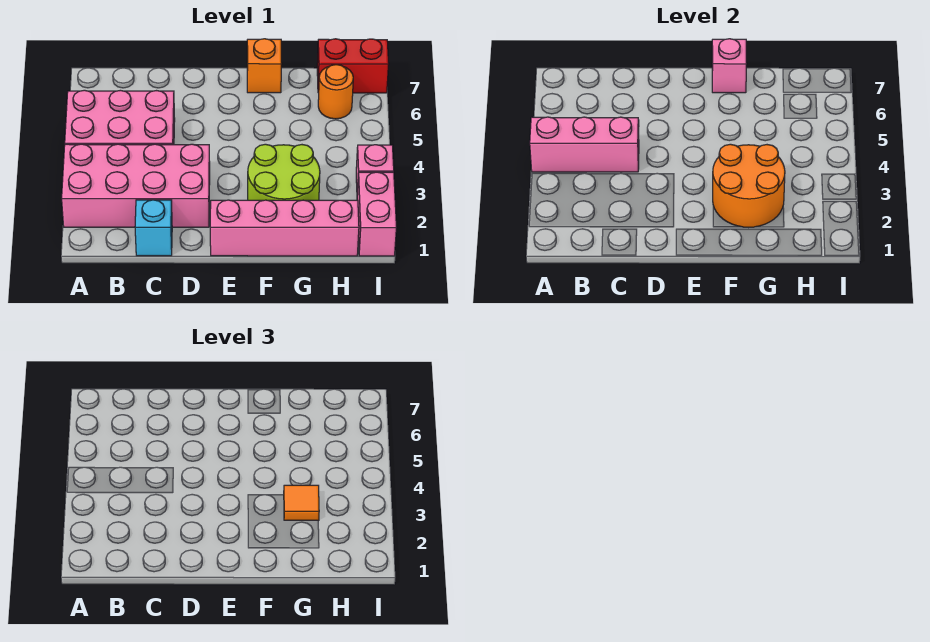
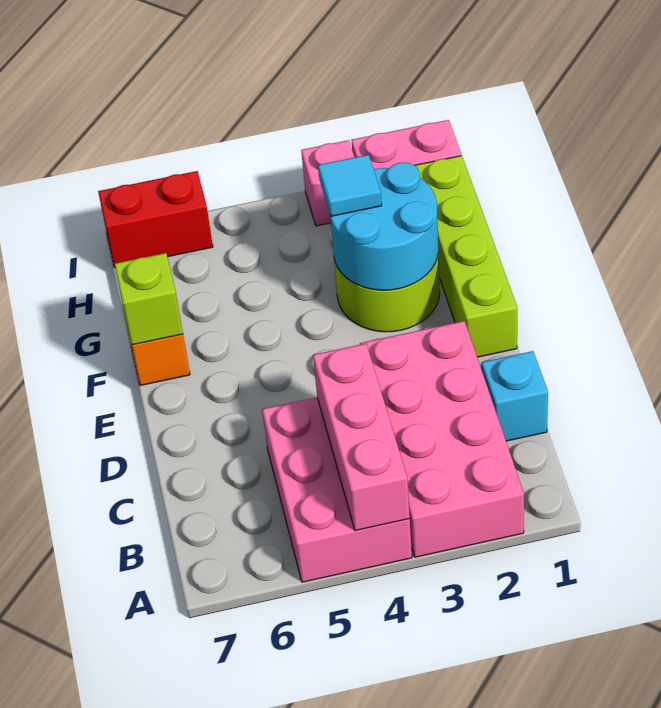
pink 1x4 brick [210,200,359,256] -> lime 1x4 brick [415,156,517,357]
orange 2x2 round brick [713,144,785,227] -> cyan 2x2 round brick [330,162,438,290]
pink 1x1 brick [712,39,747,93] -> lime 1x1 brick [115,253,183,345]
orange 1x1 tile [284,485,319,521] -> cyan 1x1 tile [318,155,382,216]
orange 1x1 round brick [318,65,353,119] -> none
red 1x2 brick [317,39,389,93] -> red 1x2 brick turned to [98,171,213,268]

